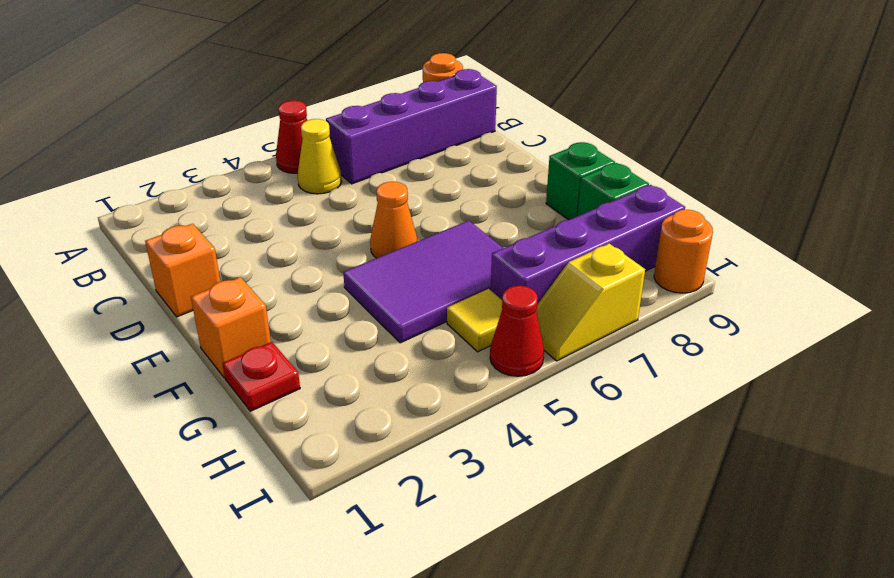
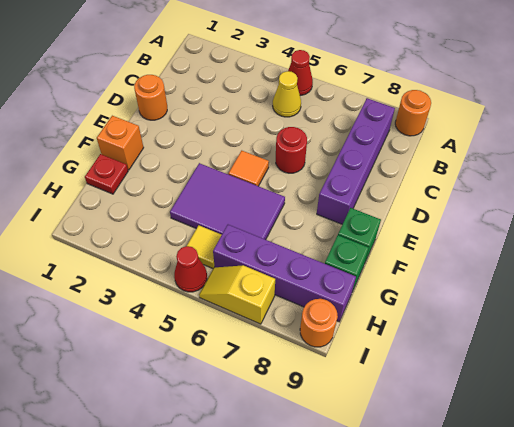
purple 1x4 brick [326,69,497,184] -> purple 1x4 brick turned to [317,98,395,224]
orange 1x1 brick [145,224,220,317] -> orange 1x1 round brick [134,75,167,120]
none -> red 1x1 round brick [276,127,307,173]
orange 1x1 cone [370,182,418,258] -> orange 1x1 tile [228,151,269,186]

